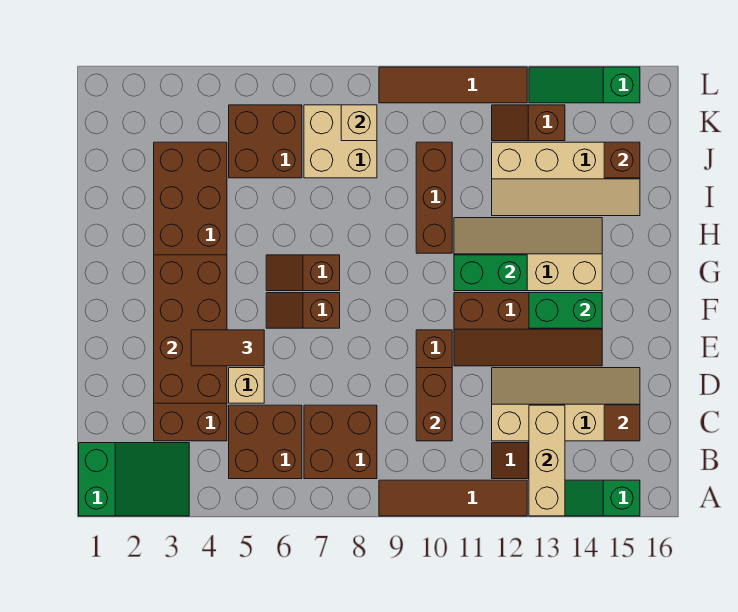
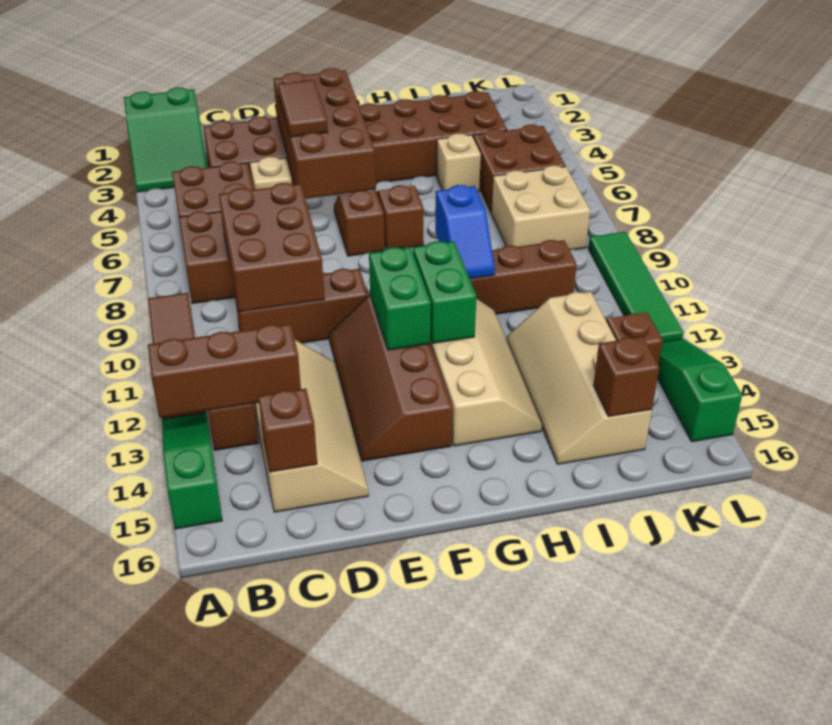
tan 1x3 brick [529,405,565,516] -> brown 1x3 brick [148,324,301,418]
brown 1x2 brick [416,368,452,441] -> brown 2x3 brick [219,183,324,312]
brown 1x1 tile [604,405,640,441] -> brown 1x1 brick [258,389,317,472]
brown 2x4 brick [154,255,227,403] -> brown 2x4 brick turned to [274,68,376,199]
green 1x2 brick [529,293,602,328] -> green 1x2 brick moved to [369,247,431,350]
none -> blue 1x2 slope [435,185,495,279]
tan 1x1 brick [341,105,377,141] -> tan 1x1 brick moved to [436,134,481,192]
brown 1x4 tile [379,67,527,103] -> green 1x4 tile [588,232,684,342]

